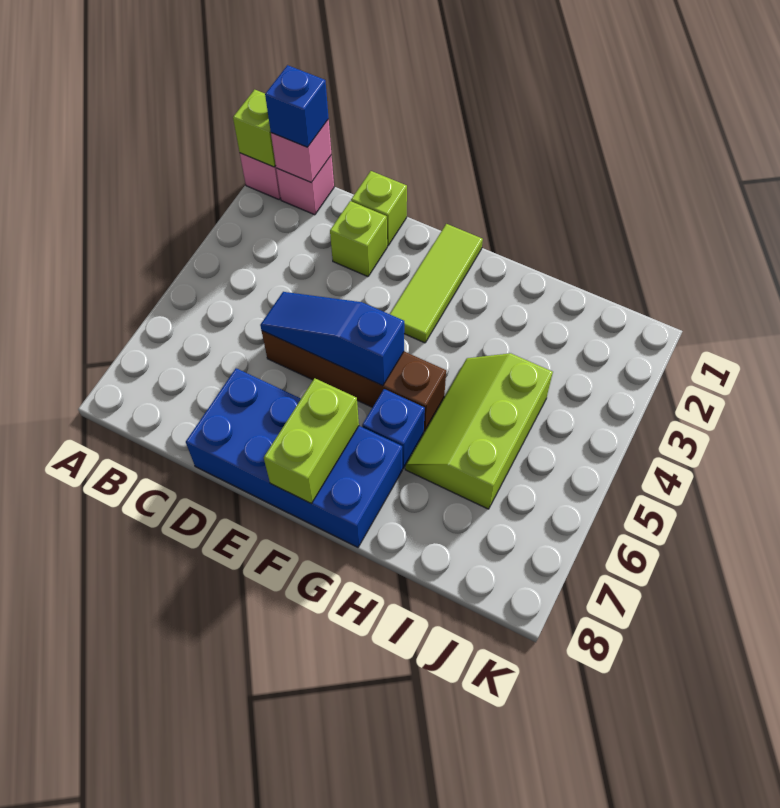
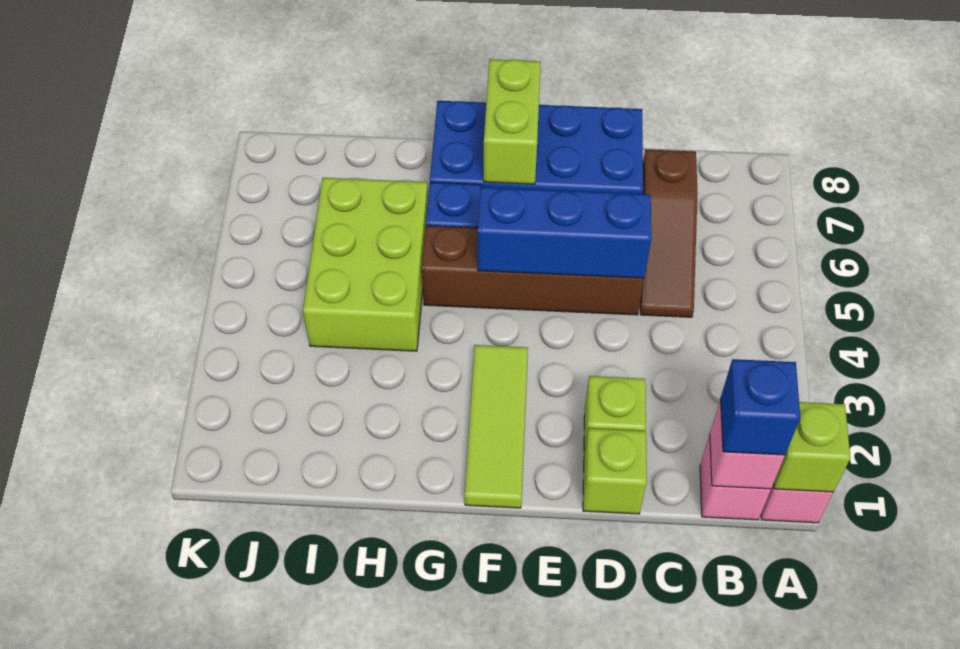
none -> brown 1x3 slope [640,149,698,317]
blue 1x3 slope [260,292,404,386] -> blue 1x3 brick [478,187,651,278]
lime 2x3 slope [405,353,553,509] -> lime 2x3 brick [303,178,428,351]

